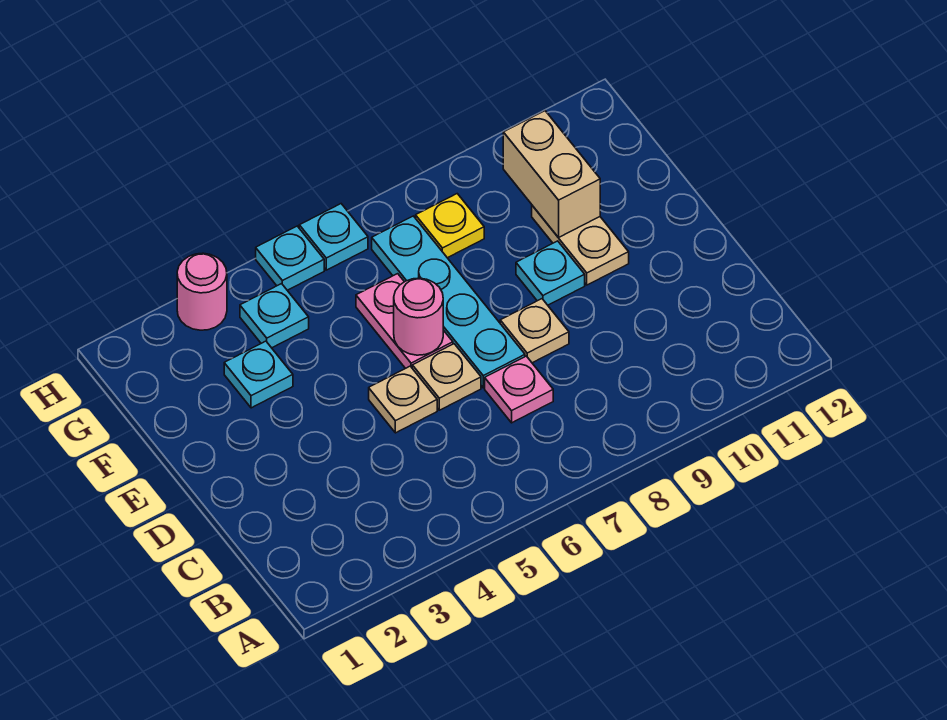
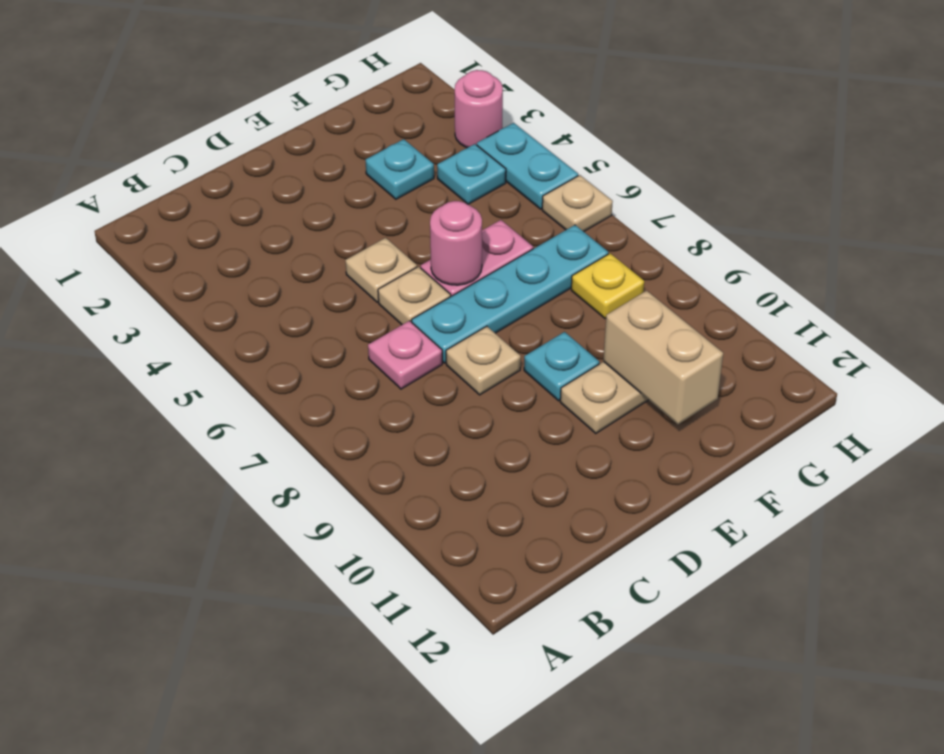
tan 1x2 brick [503,111,600,238] -> tan 1x2 brick turned to [603,291,723,424]
cyan 1x1 plate [256,226,324,290] -> cyan 1x2 plate [477,123,578,209]
cyan 1x1 plate [299,204,368,270] -> tan 1x1 plate [542,175,613,232]

